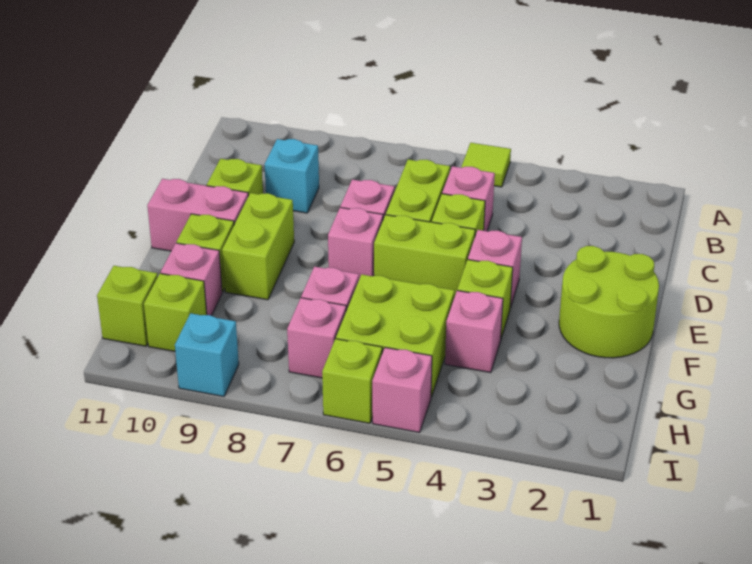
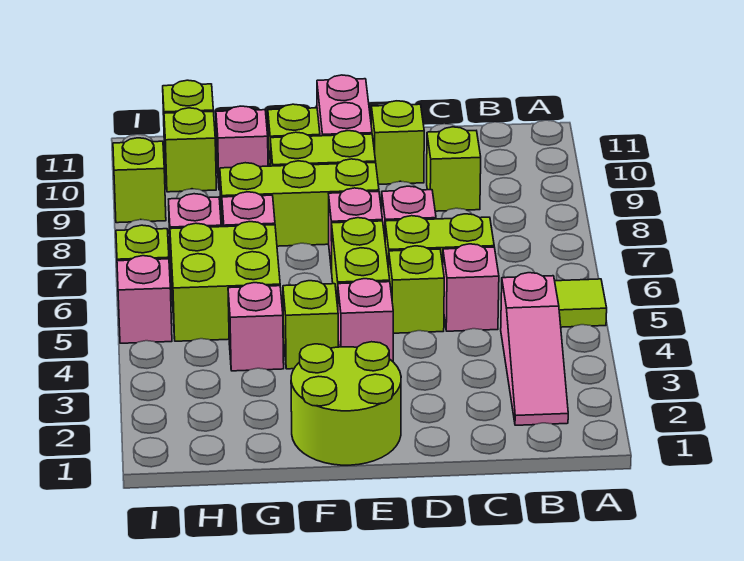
none -> pink 1x3 slope [501,273,568,425]
cyan 1x1 brick [265,139,319,213] -> lime 1x1 brick [427,127,481,211]
none -> lime 1x3 brick [220,159,379,246]
cyan 1x1 brick [175,313,239,396] -> lime 1x1 brick [113,138,166,223]

